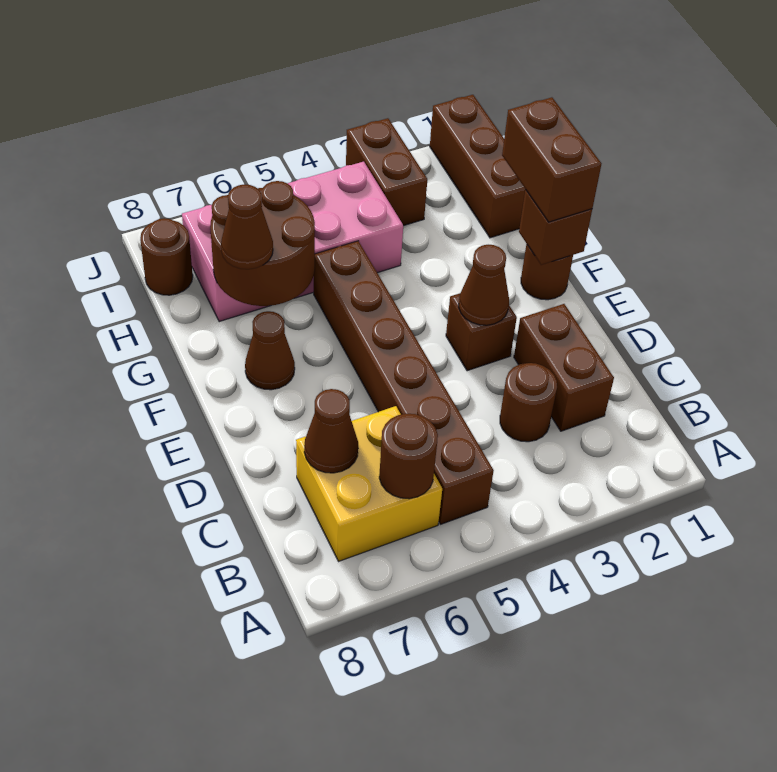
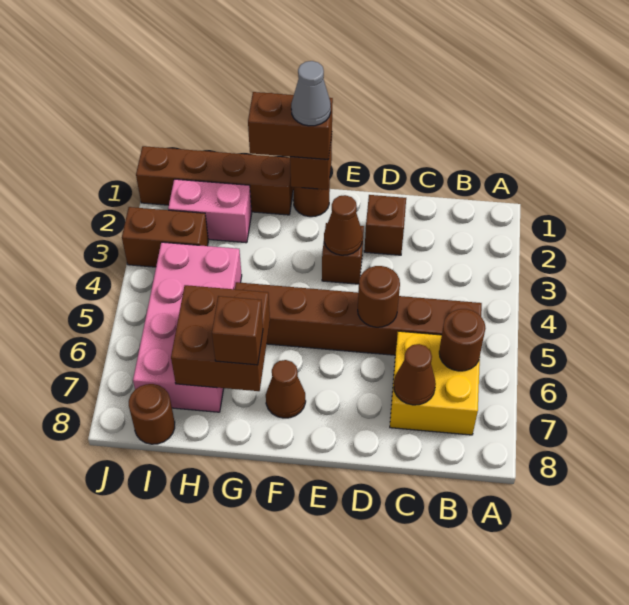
brown 1x2 brick [514,304,614,431] -> brown 1x1 brick [364,195,406,255]
brown 1x1 round brick [500,363,557,442] -> brown 1x1 round brick moved to [358,266,400,327]
none -> grey 1x1 cone [291,61,331,126]
brown 2x2 round brick [210,181,315,306] -> brown 2x2 brick [171,285,270,391]
brown 1x1 cone [221,184,273,269] -> brown 1x1 brick [212,296,263,365]
brown 1x3 brick [430,95,526,238] -> brown 1x4 brick [136,146,293,215]
none -> pink 1x2 brick [168,179,252,243]

